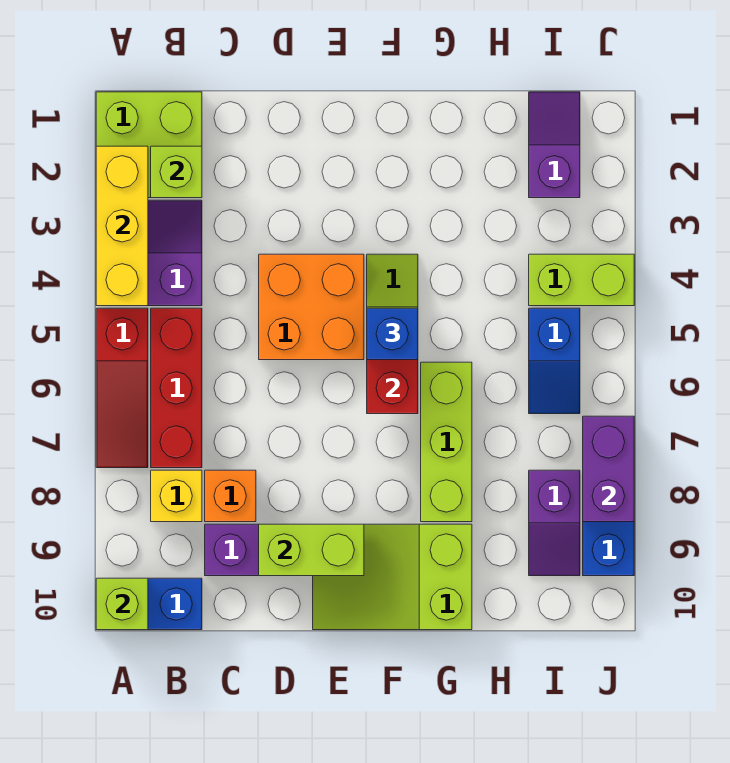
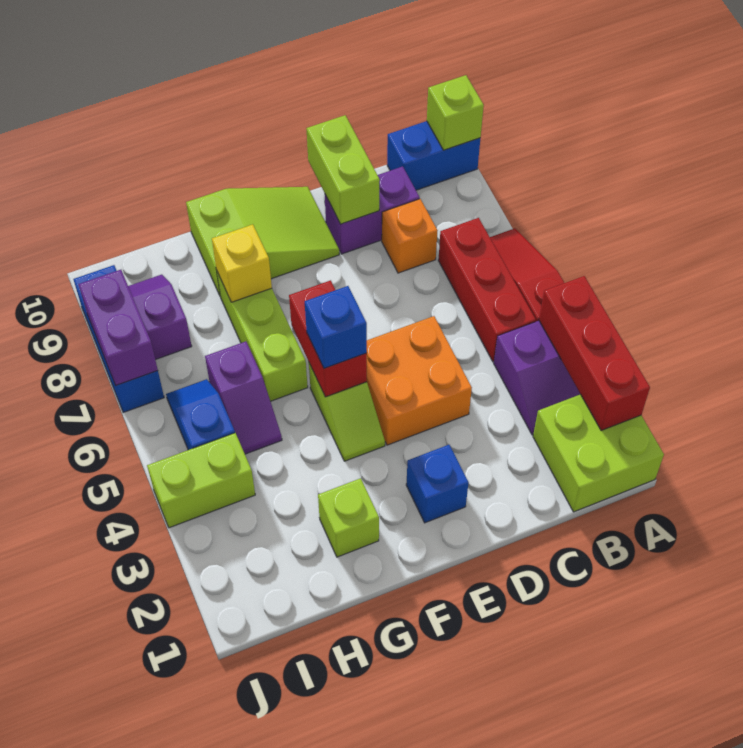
yellow 1x3 brick [96,146,148,306] -> red 1x3 brick [539,276,650,431]
lime 1x1 brick [151,146,202,198] -> lime 1x1 brick moved to [318,478,379,557]
yellow 1x1 brick [151,470,202,522] -> yellow 1x1 brick moved to [212,224,272,302]
lime 1x2 brick [259,524,364,576] -> lime 1x2 brick turned to [306,115,380,224]
none -> blue 1x1 brick [406,445,469,523]
purple 1x2 slope [529,92,580,198] -> purple 1x2 slope moved to [205,342,282,454]

